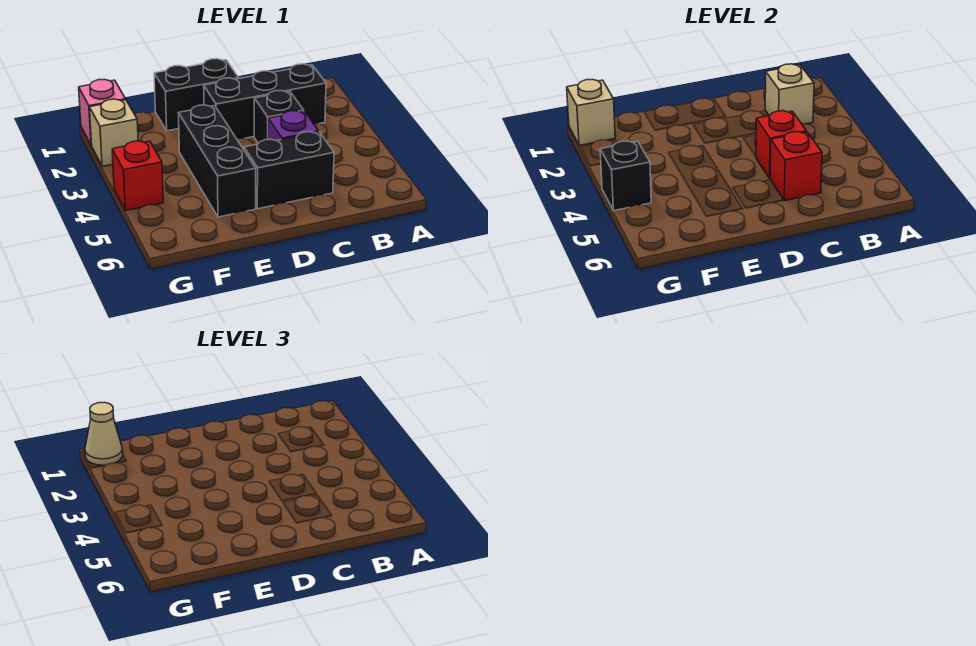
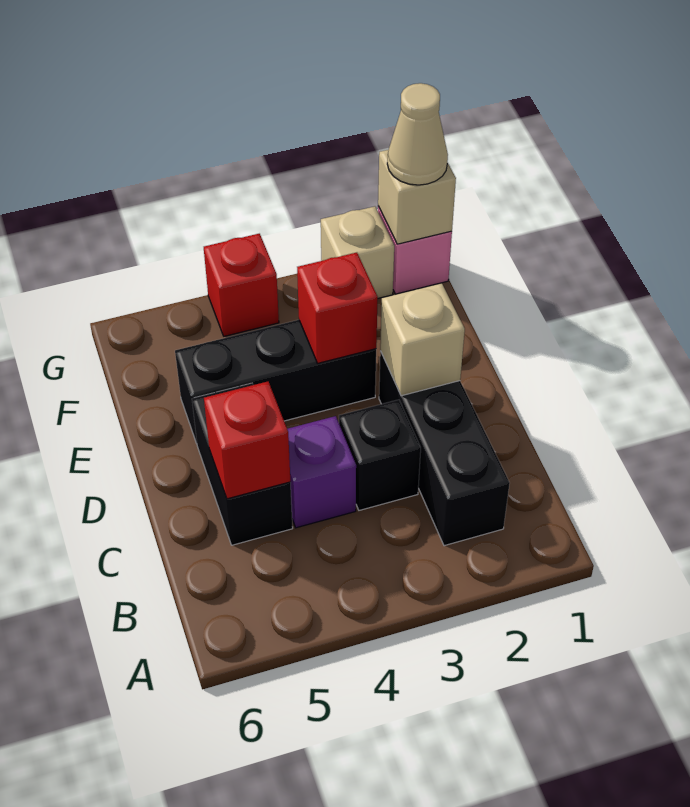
tan 1x1 brick [765,64,814,124] -> tan 1x1 brick moved to [380,283,465,396]
red 1x1 brick [756,111,807,178] -> red 1x1 brick moved to [297,253,378,363]
black 1x2 brick [154,59,239,131] -> none
black 1x1 brick [600,141,651,211] -> none

